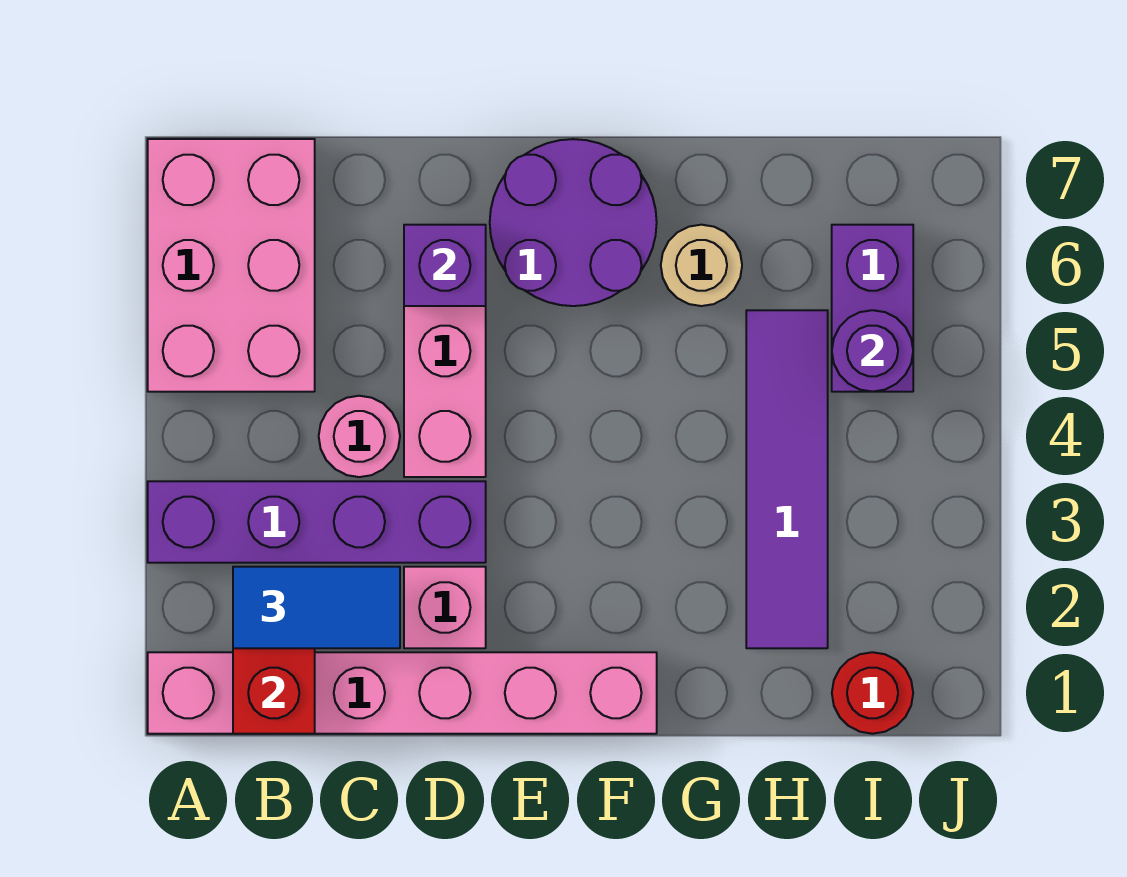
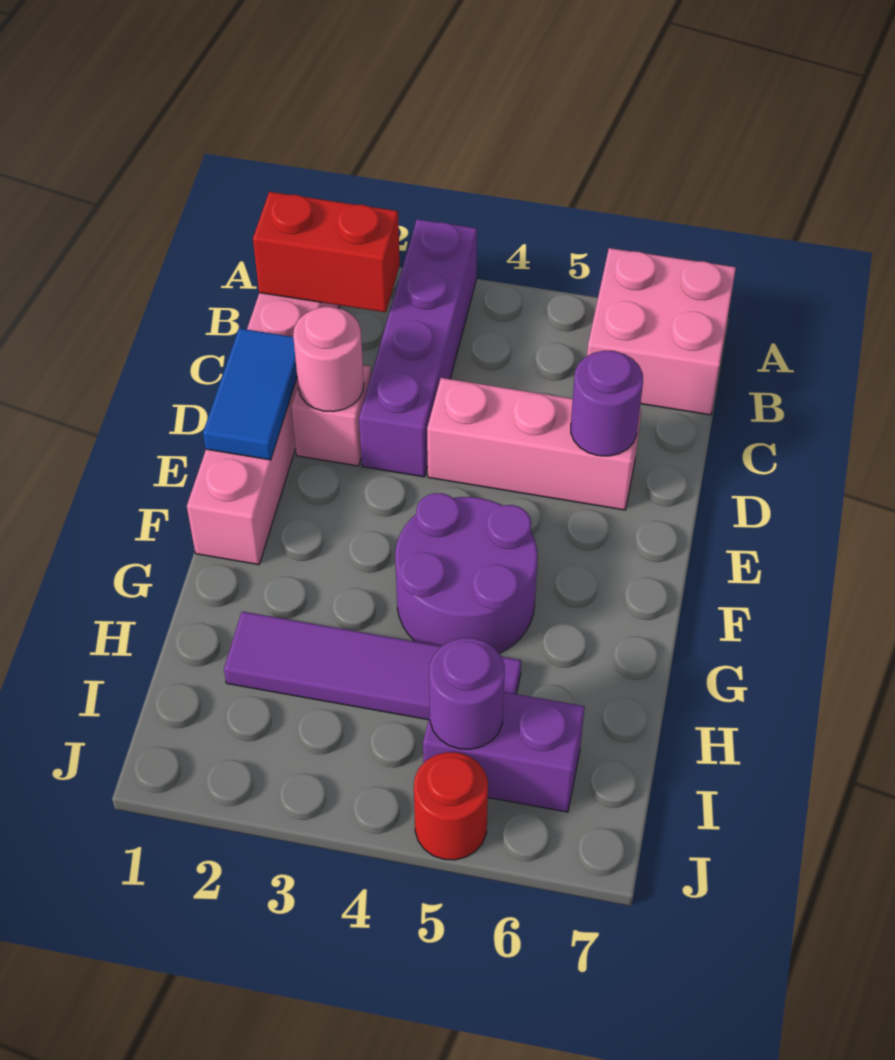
pink 2x3 brick [148,139,315,392] -> pink 2x2 brick [587,248,736,415]
blue 1x2 tile [233,567,400,648] -> blue 1x2 tile moved to [203,328,297,460]
pink 1x1 round brick [319,396,400,477] -> pink 1x1 round brick moved to [293,307,364,412]
purple 1x1 brick [404,225,486,306] -> purple 1x1 round brick [571,351,643,456]
purple 2x2 round brick [490,139,657,306] -> purple 2x2 round brick moved to [395,493,538,653]
tan 1x1 round brick [661,225,742,306] -> none
red 1x1 round brick [832,652,913,734] -> red 1x1 round brick moved to [414,752,488,860]

